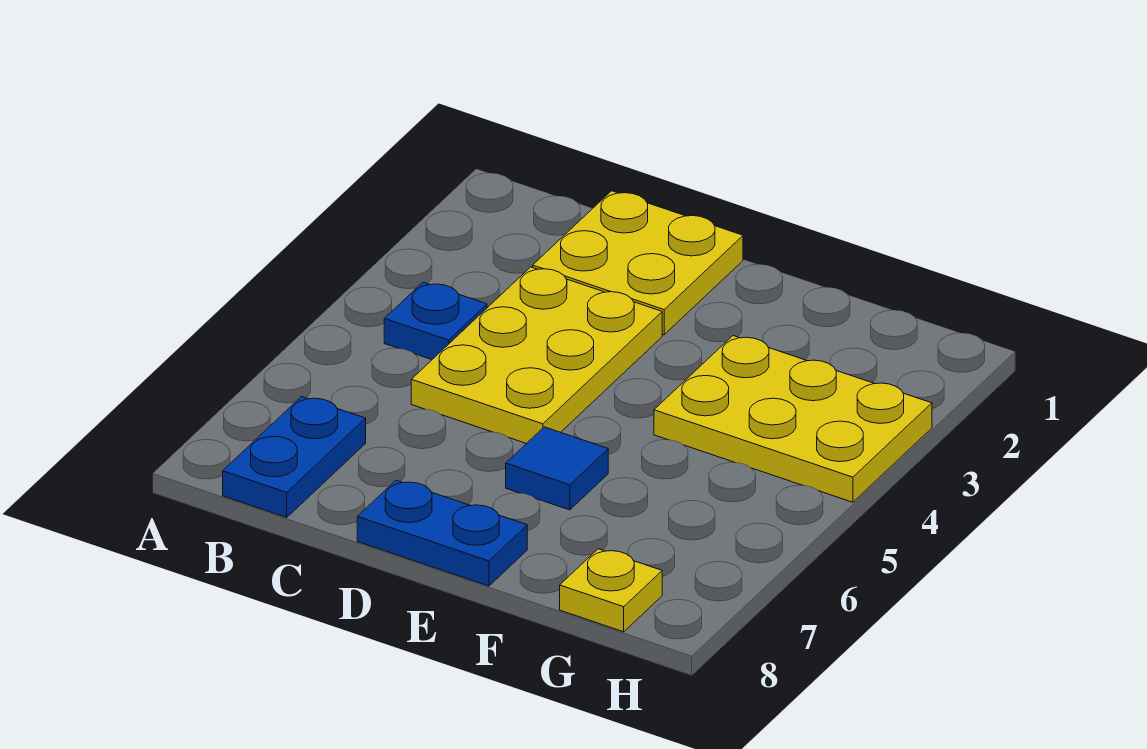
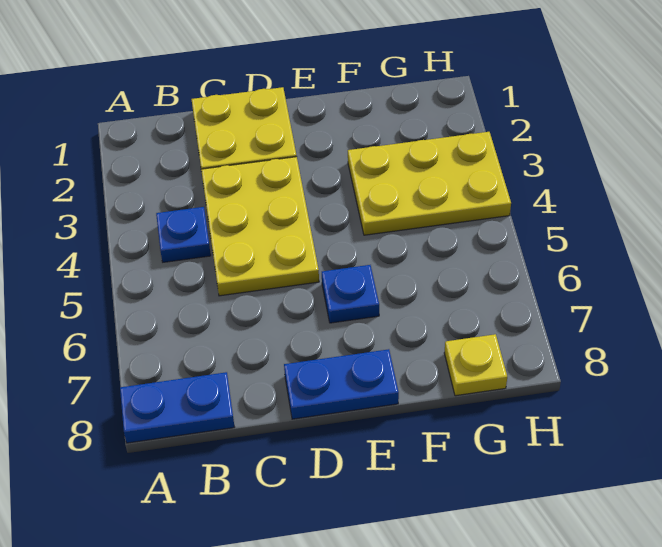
blue 1x2 plate [223,397,366,517] -> blue 1x2 plate turned to [120,372,234,443]
blue 1x1 tile [506,427,608,510] -> blue 1x1 plate [322,265,379,323]

